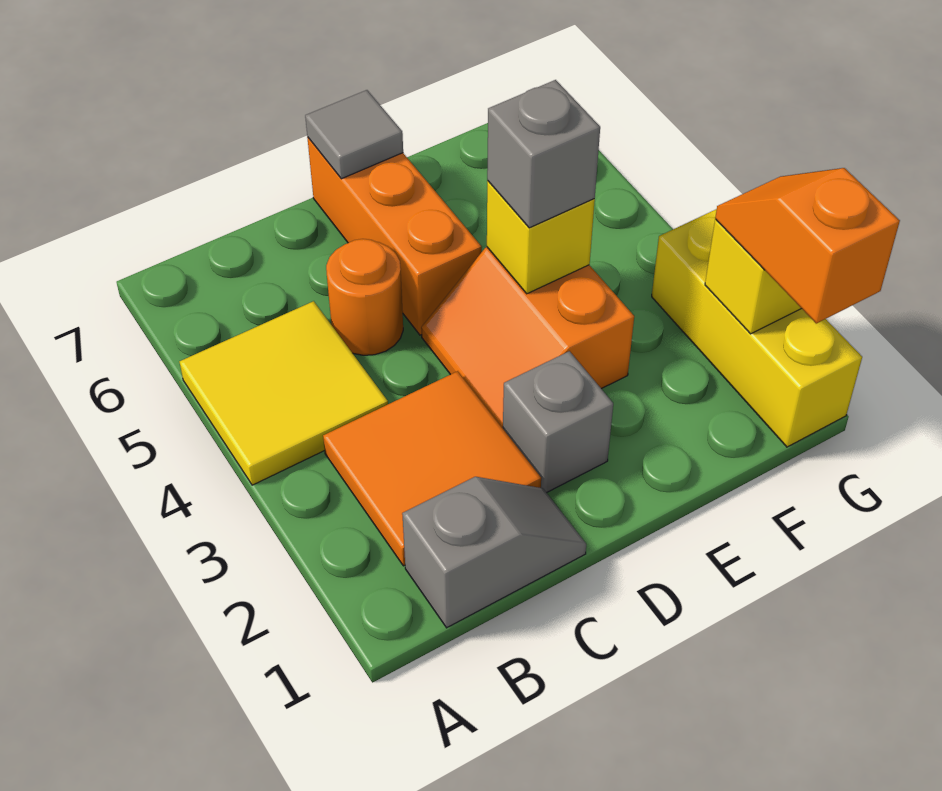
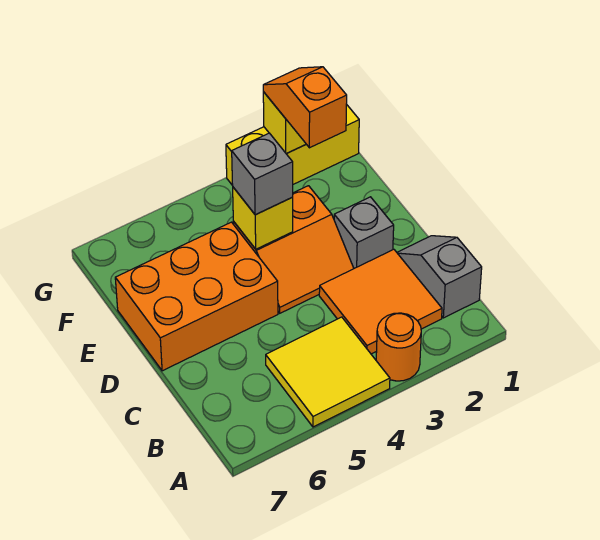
orange 1x1 round brick [326,239,403,355] -> orange 1x1 round brick moved to [376,313,421,381]
orange 1x3 brick [307,137,482,335] -> orange 2x3 brick [115,222,278,371]
grey 1x1 tile [305,90,403,179] -> none
orange 1x2 slope [715,168,900,323] -> orange 1x2 slope turned to [263,67,347,148]

